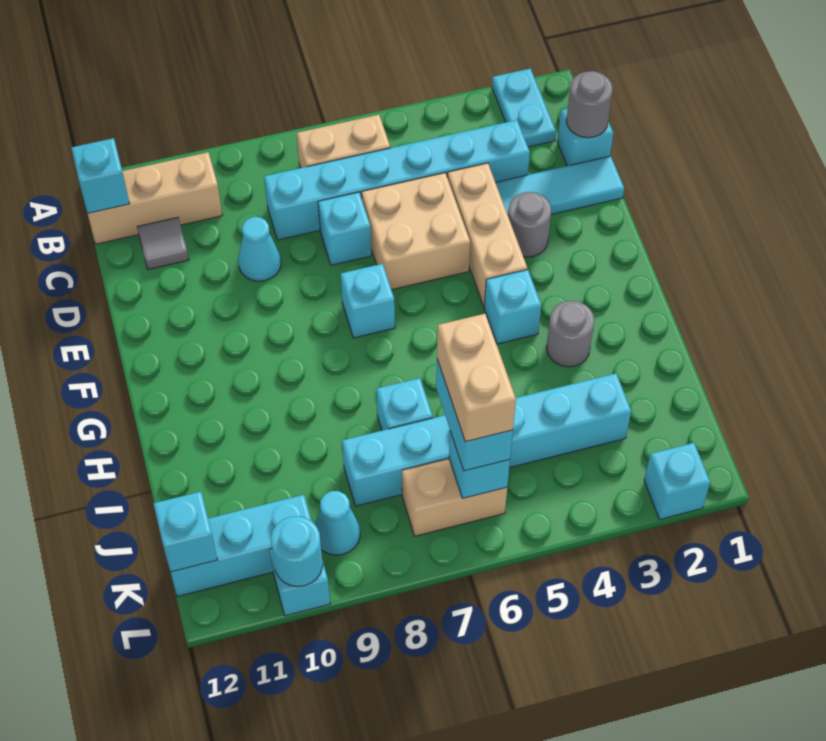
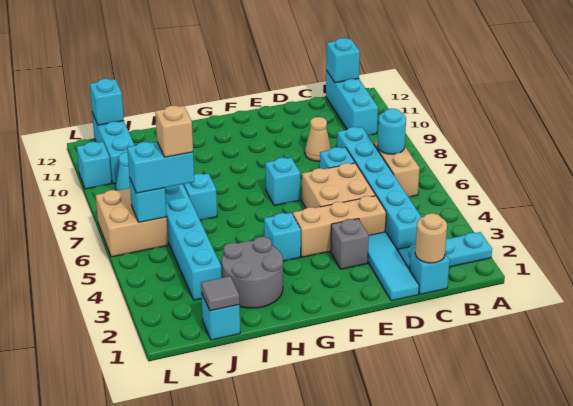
cyan 1x2 plate [492,68,556,147] -> cyan 1x3 plate [398,232,492,269]
tan 1x3 brick [88,152,222,244] -> cyan 1x3 brick [326,70,378,135]
grey 1x1 round brick [566,71,613,138] -> tan 1x1 round brick [415,213,447,263]
grey 1x1 tile [137,217,189,270] -> grey 1x1 tile moved to [201,276,240,311]
cyan 1x1 cone [238,217,281,281] -> tan 1x1 cone [305,117,331,161]
grey 1x1 round brick [508,192,551,257] -> grey 1x1 brick [331,219,369,269]
grey 1x1 round brick [547,301,594,367] -> grey 2x2 round brick [222,237,283,308]
tan 1x2 brick [437,314,516,442] -> tan 1x1 brick [155,105,193,157]
tan 1x2 brick [402,459,507,536] -> tan 2x2 brick [96,188,168,257]
cyan 1x1 brick [644,443,710,519] -> cyan 1x1 brick moved to [201,293,240,340]
cyan 1x1 round brick [271,516,323,587] -> cyan 1x1 round brick moved to [378,109,406,154]

